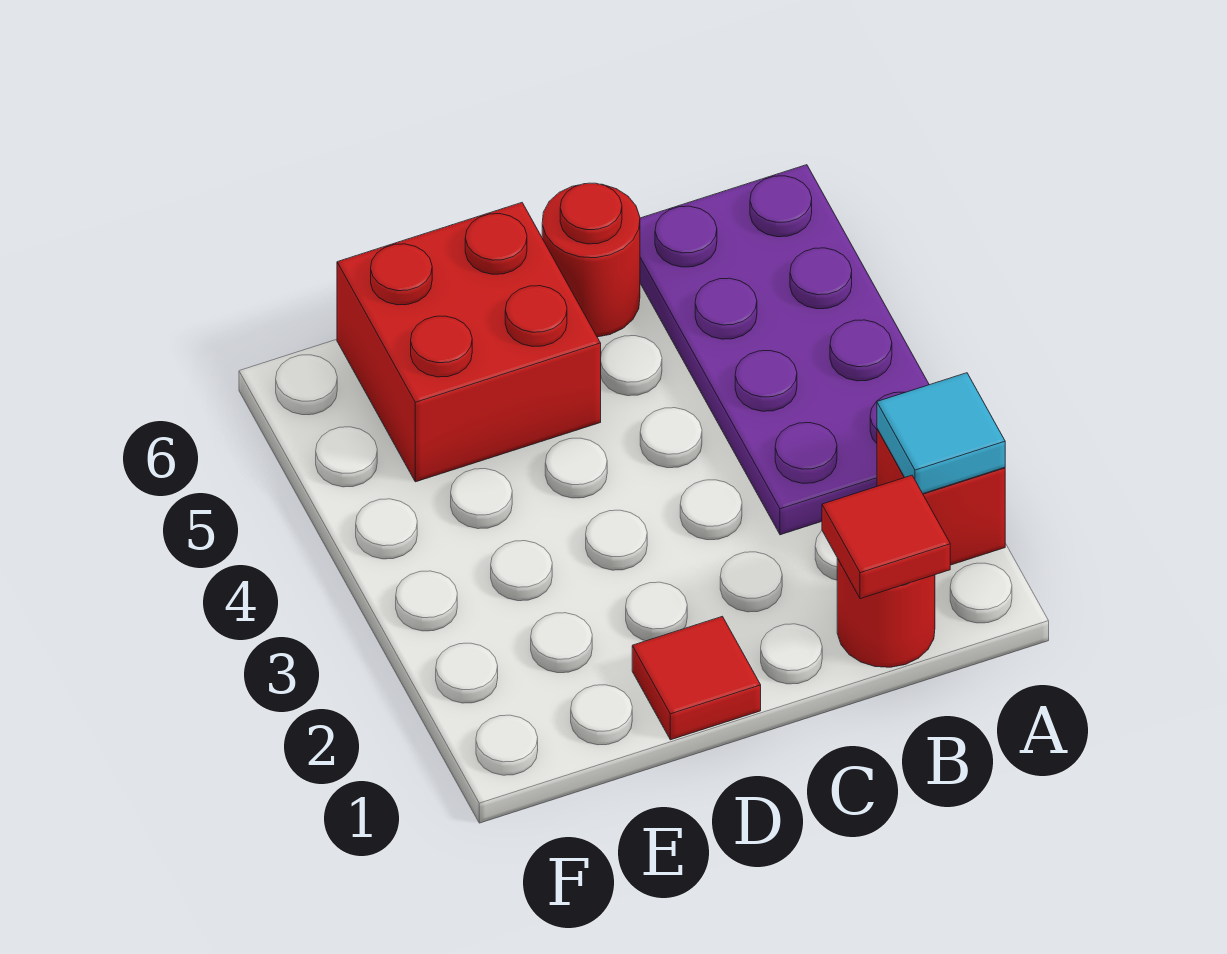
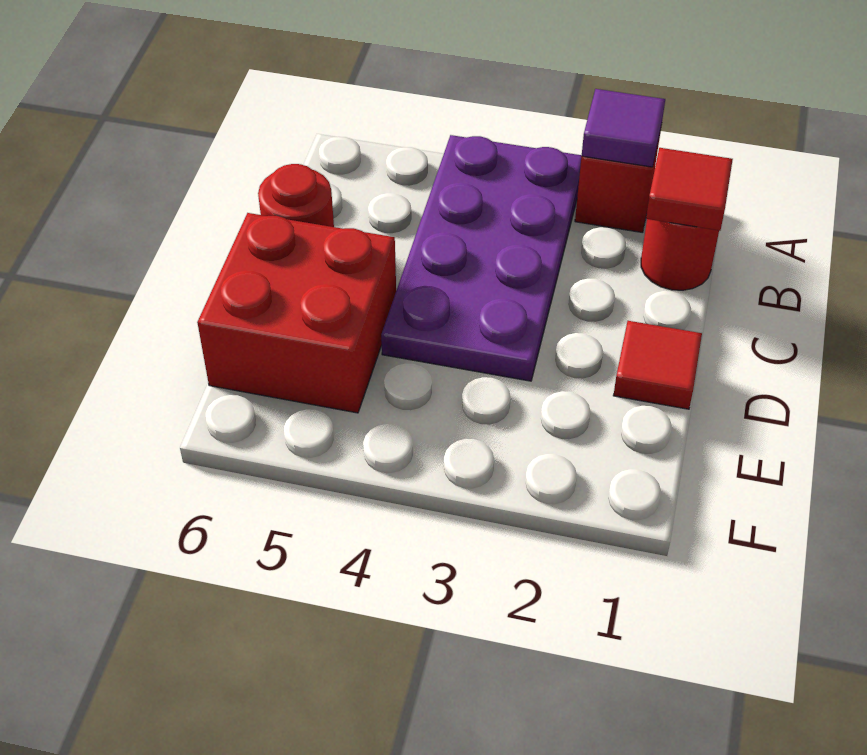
cyan 1x1 tile [877,373,1005,493] -> purple 1x1 tile [582,89,665,167]
purple 2x4 plate [640,165,929,535] -> purple 2x4 plate turned to [381,135,582,381]

